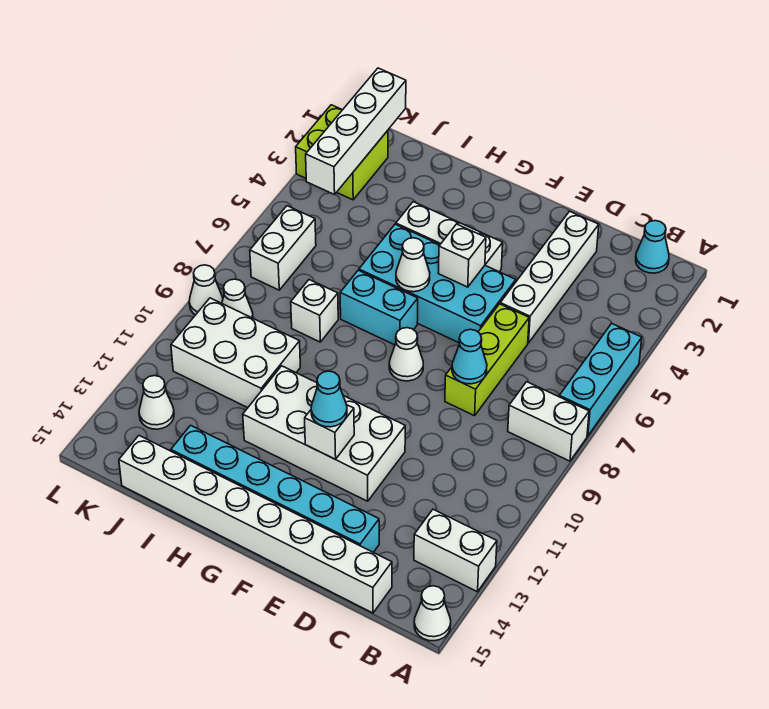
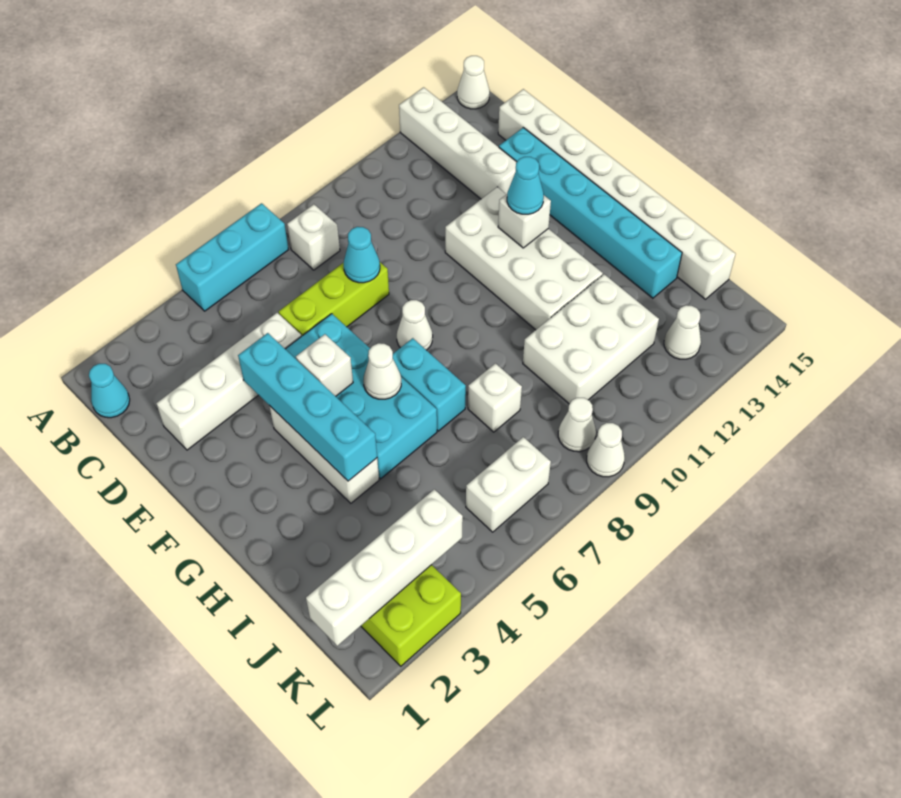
white 1x2 brick [508,382,589,461] -> white 1x1 brick [287,204,340,270]
white 1x2 brick [414,509,497,592] -> white 1x4 brick [399,87,516,199]
none -> cyan 1x4 brick [238,333,377,481]
white 2x3 brick [171,298,300,408] -> white 2x3 brick turned to [523,274,659,404]

